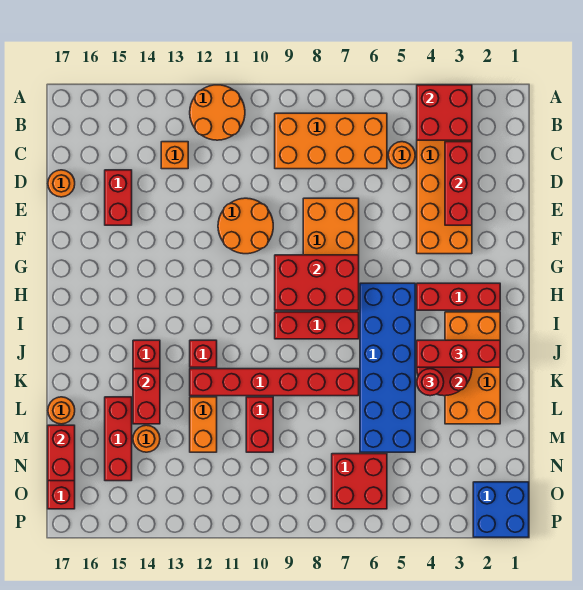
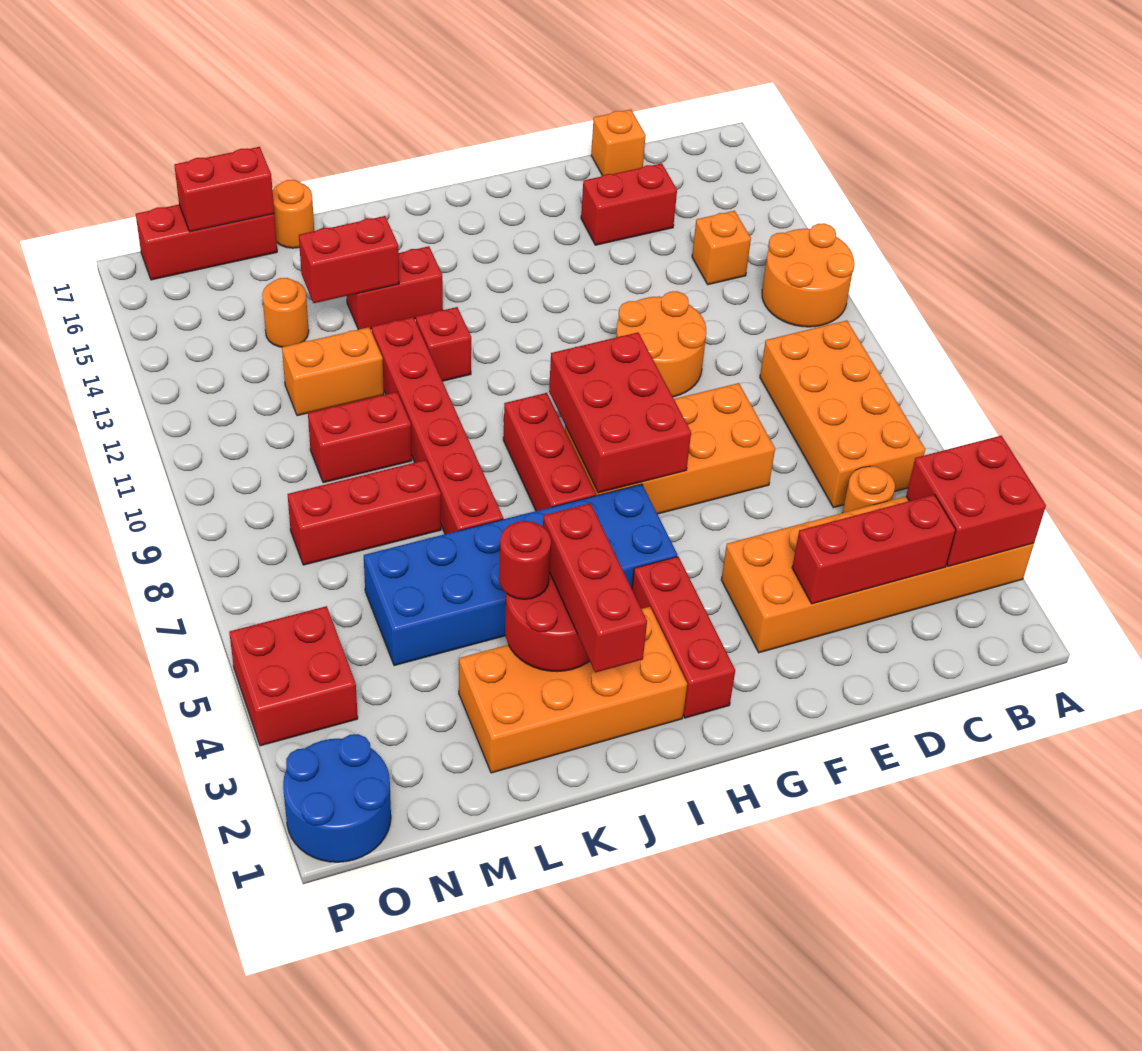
orange 1x1 round brick [48,170,75,197] -> orange 1x1 brick [591,109,646,176]
red 1x3 brick [105,397,132,481] -> red 1x3 brick moved to [288,460,441,565]
red 2x2 brick [332,454,387,509] -> red 2x2 brick moved to [229,606,358,746]
blue 2x2 brick [473,482,529,537] -> blue 2x2 round brick [283,734,391,862]

